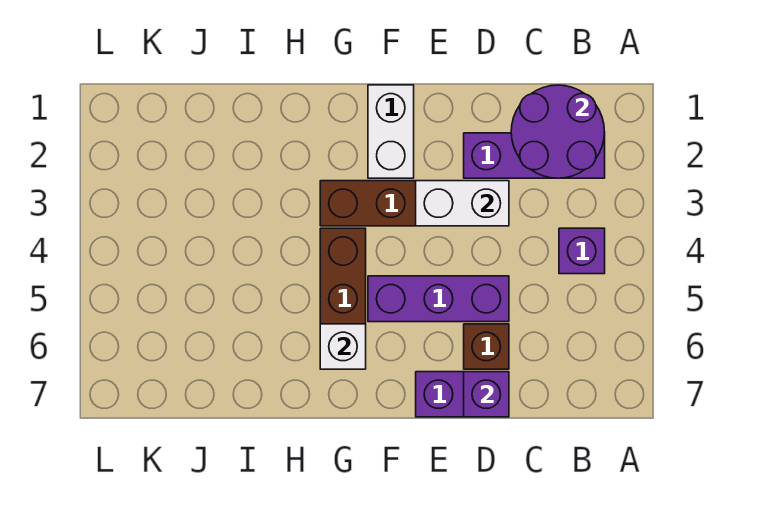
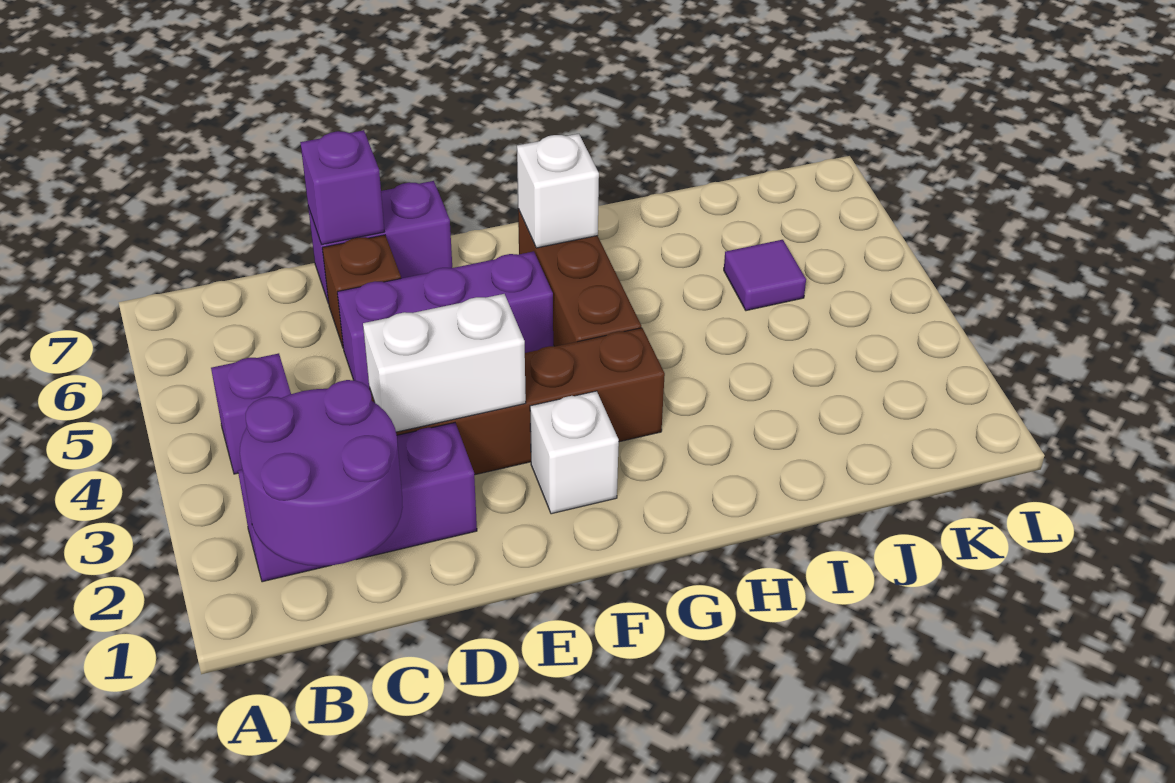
white 1x2 brick [368,85,414,178] -> white 1x1 brick [530,391,619,514]
none -> purple 1x1 tile [724,240,806,311]

